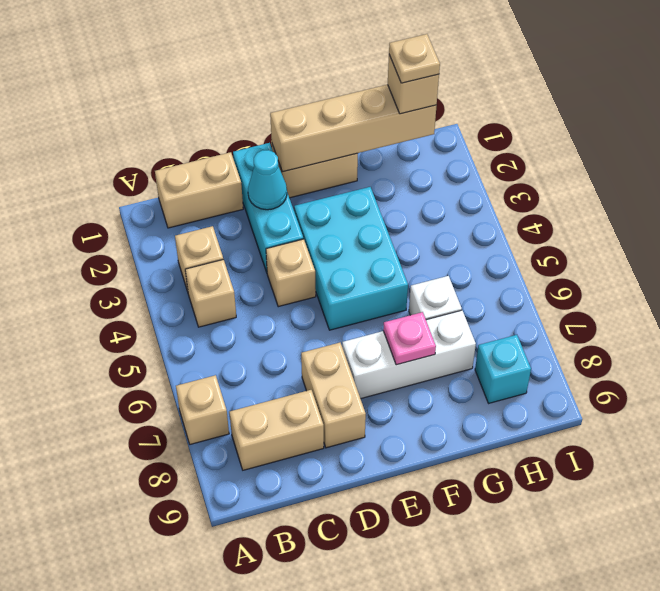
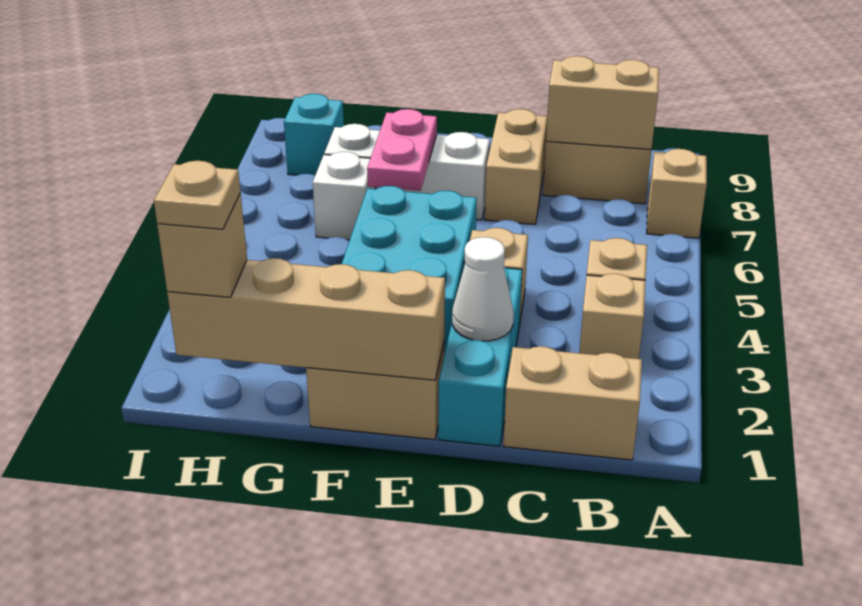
none -> tan 1x2 brick [546,56,659,150]
cyan 1x1 cone [248,150,287,210] -> white 1x1 cone [452,237,514,341]
pink 1x1 plate [383,312,436,365] -> pink 1x2 plate [367,109,437,191]

